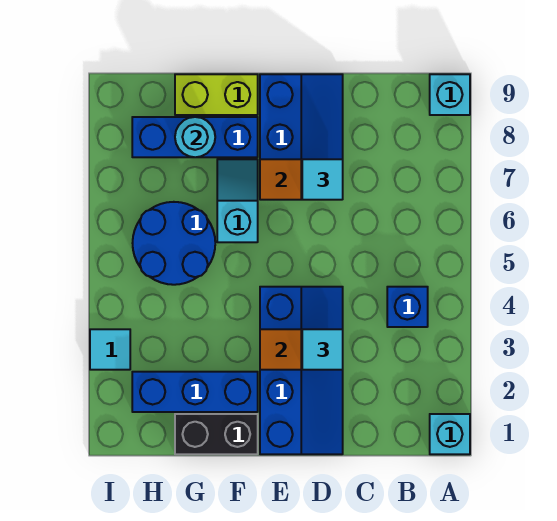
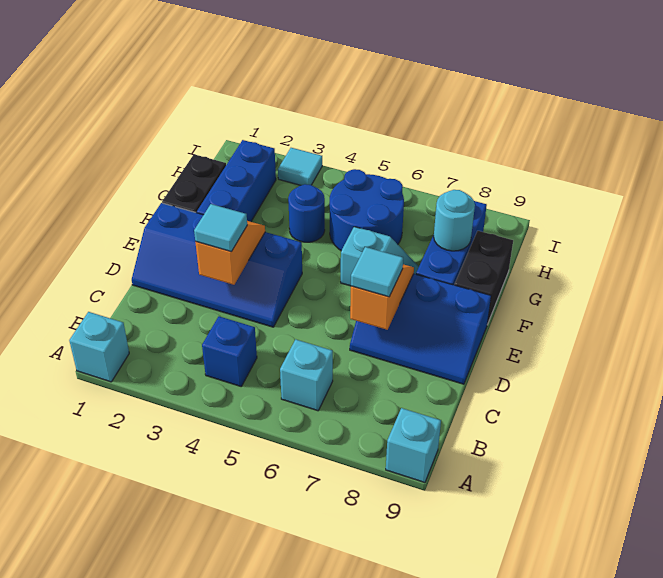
none -> cyan 1x1 brick [280,339,333,411]
lime 1x2 brick [175,74,258,115] -> black 1x2 brick [455,231,513,324]
none -> blue 1x1 round brick [288,184,325,242]

